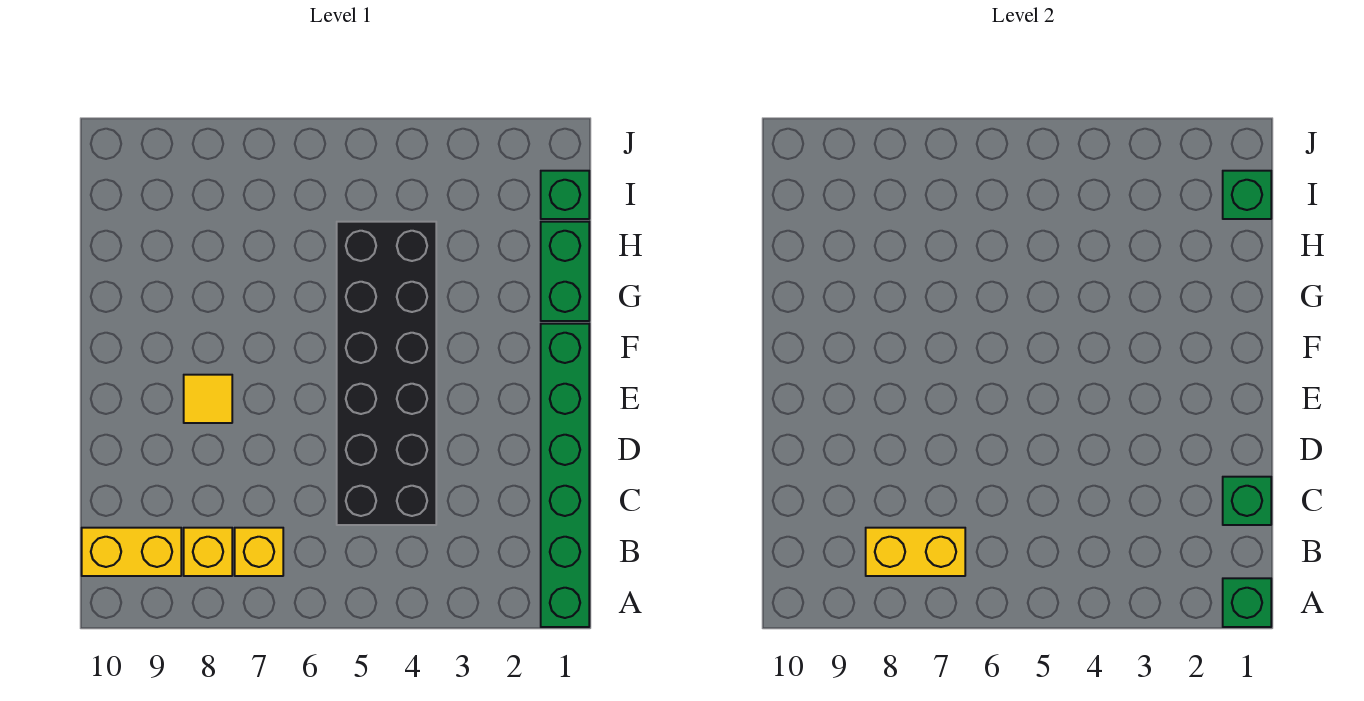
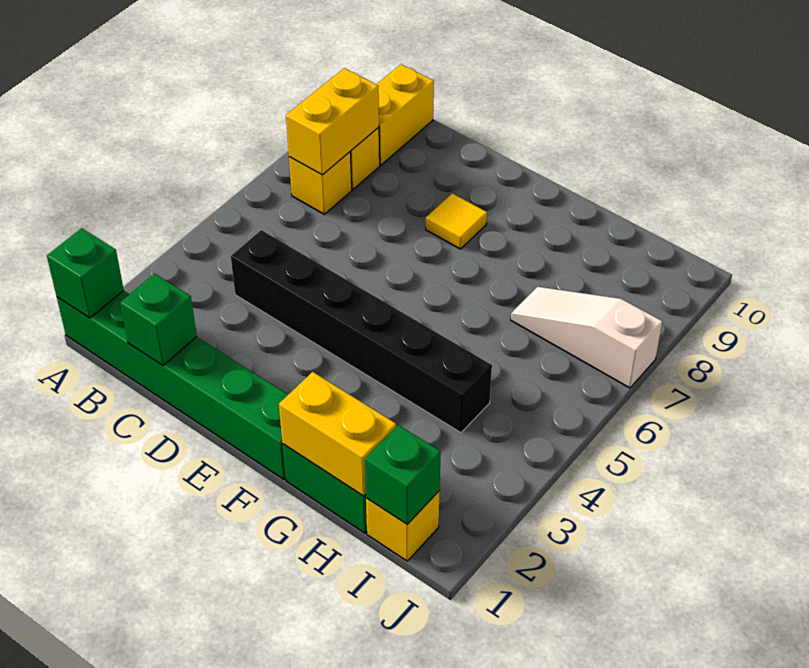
black 2x6 brick [337,222,436,525] -> black 1x6 brick [231,230,492,433]
none -> yellow 1x2 brick [279,372,396,496]
none -> white 1x3 slope [511,287,662,388]
green 1x1 brick [541,171,589,219] -> yellow 1x1 brick [366,491,440,561]

